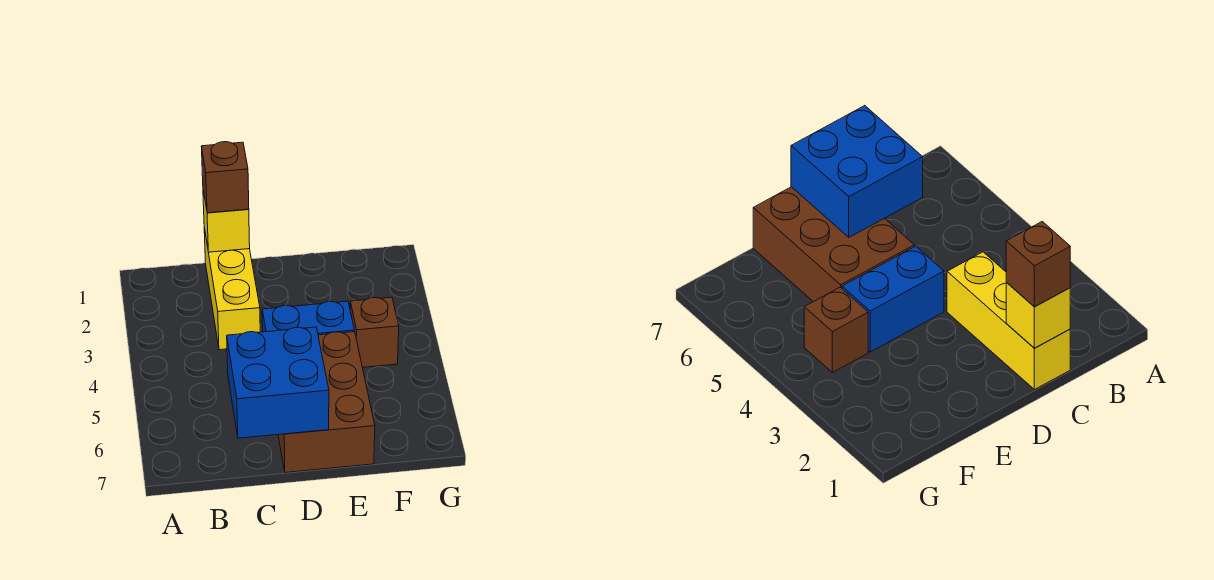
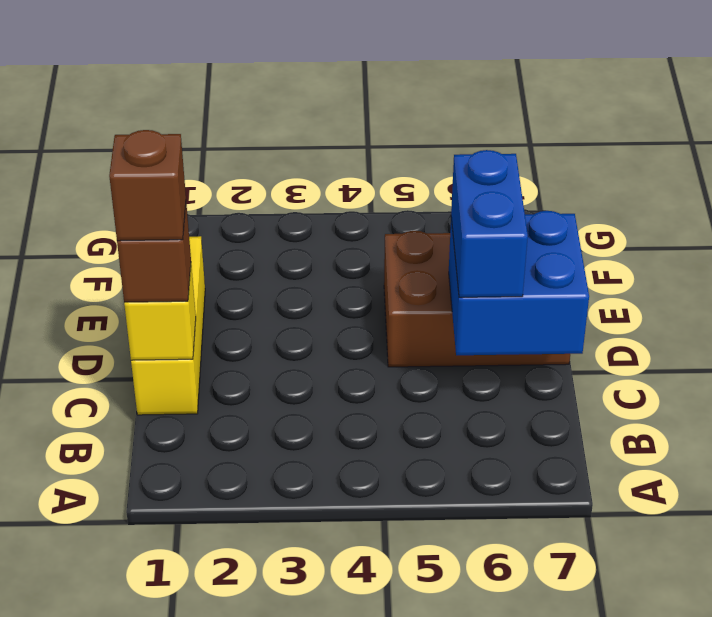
yellow 1x3 brick [204,228,260,350] -> yellow 1x3 brick turned to [131,236,205,415]
blue 1x2 brick [262,301,354,335] -> blue 1x2 brick moved to [451,150,528,297]
brown 1x1 brick [350,297,399,367] -> brown 1x1 brick moved to [109,130,186,241]

